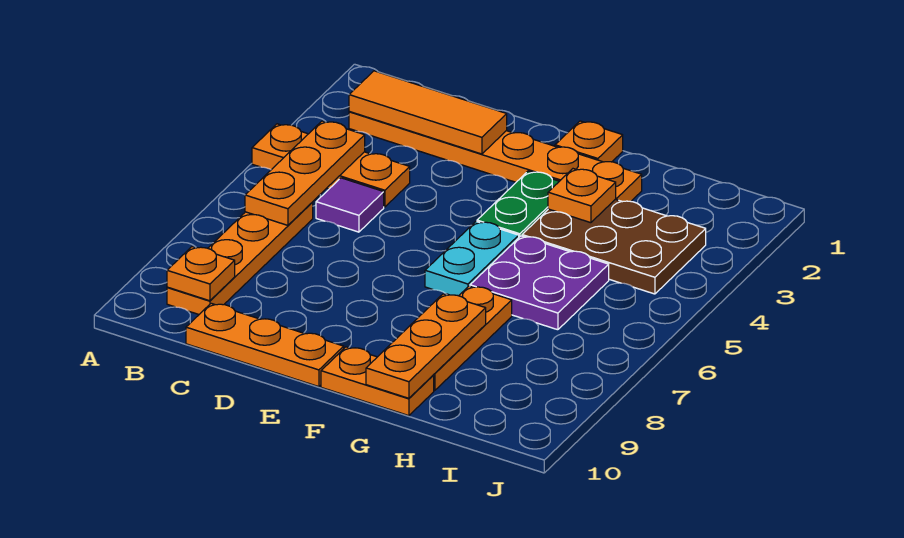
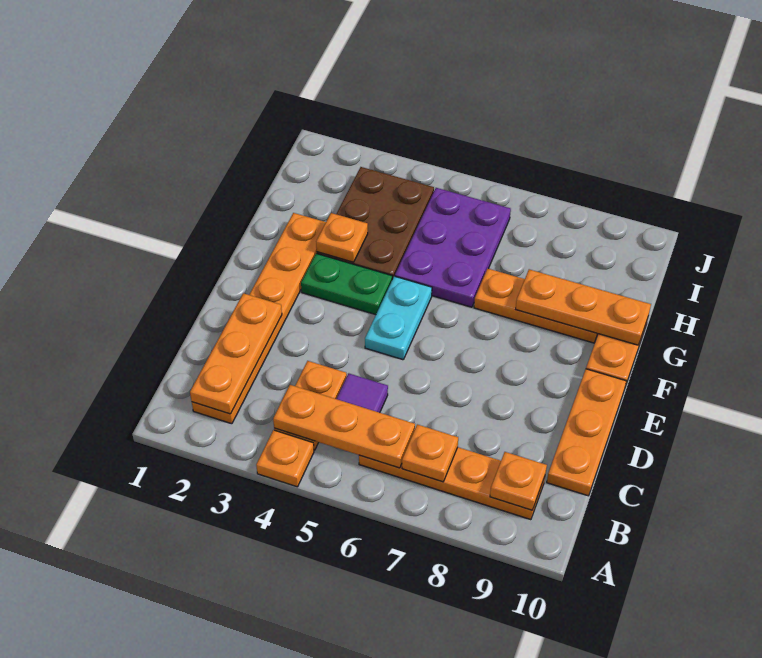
orange 1x3 tile [349,71,507,154] -> orange 1x3 plate [190,293,282,414]
orange 1x1 plate [555,121,623,162] -> orange 1x1 plate moved to [402,424,458,482]
cyan 1x2 plate [425,221,519,296] -> cyan 1x2 plate turned to [365,276,432,360]
purple 2x2 plate [470,236,609,330] -> purple 2x3 plate [395,188,511,307]

